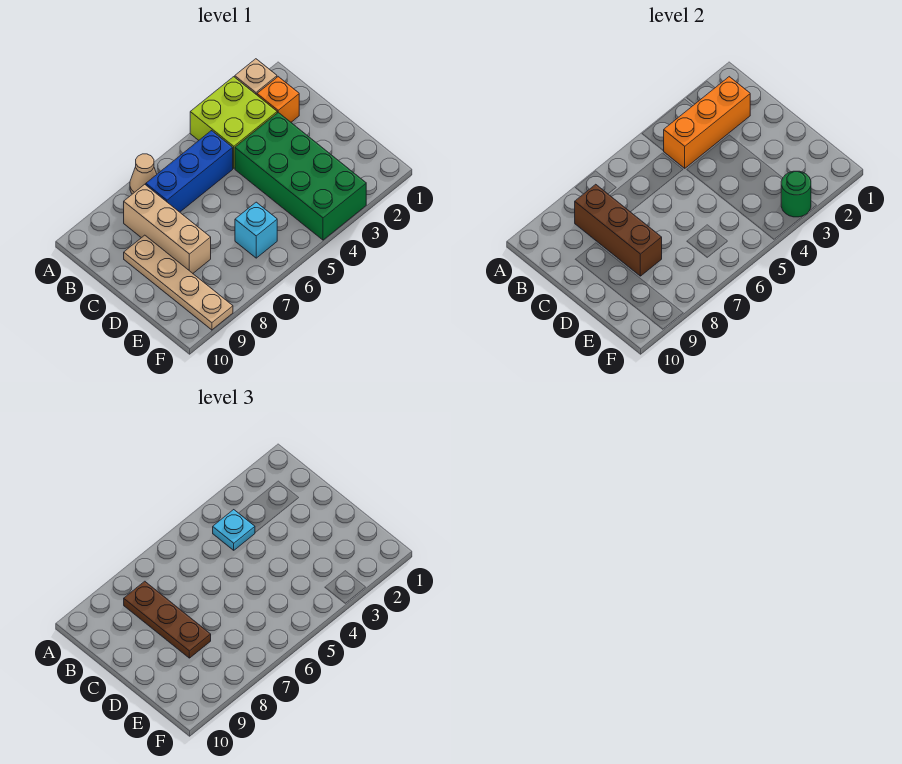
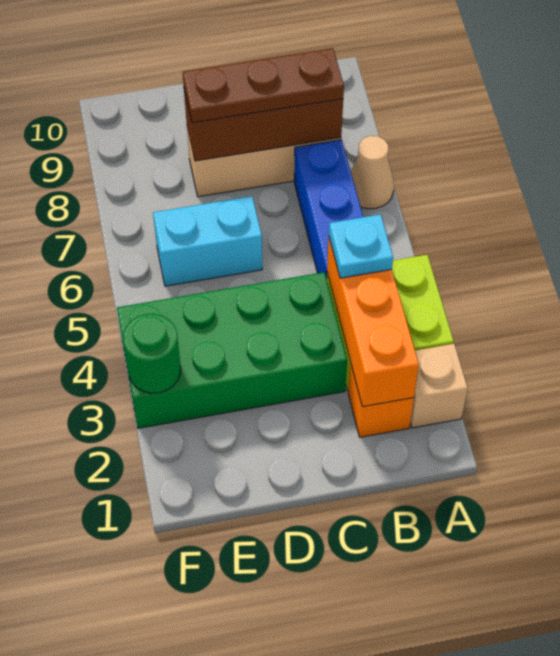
tan 1x4 plate [124,235,233,330] -> none
cyan 1x1 brick [235,202,277,258] -> cyan 1x2 brick [153,196,262,286]

